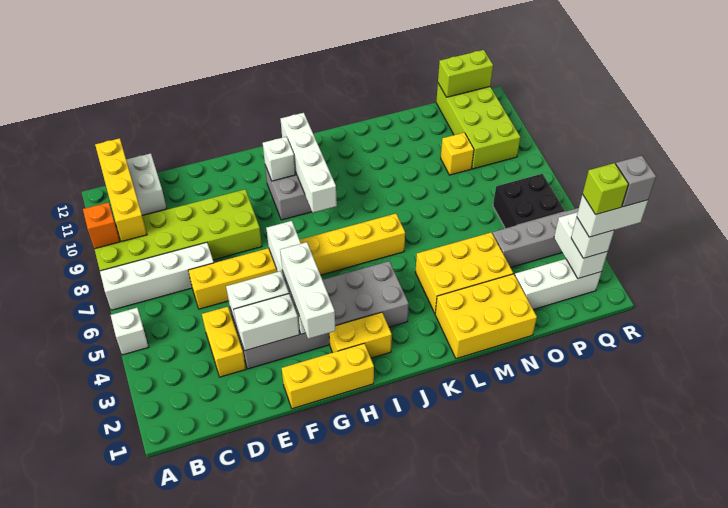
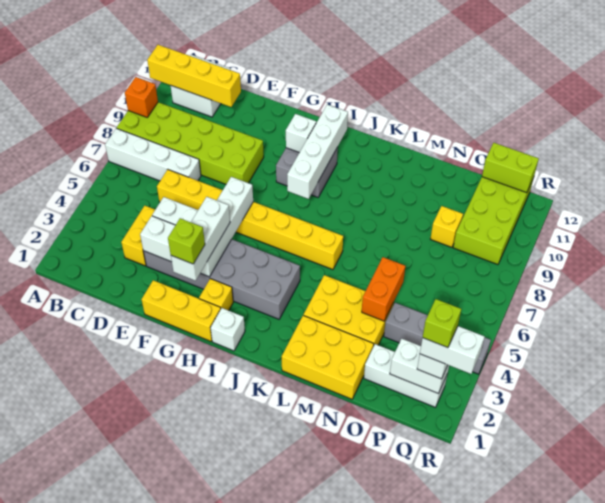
white 1x1 brick [111,308,149,355] -> white 1x1 brick moved to [211,308,245,351]
yellow 1x4 brick [95,138,147,241] -> yellow 1x4 brick turned to [147,45,241,107]
none -> lime 1x1 brick [168,218,205,264]
yellow 1x2 brick [329,312,392,358] -> yellow 1x1 brick [199,279,233,311]
none -> orange 1x2 brick [362,257,405,321]
black 2x2 brick [493,174,565,228] -> none
white 1x2 brick [554,212,608,279] -> white 1x2 brick turned to [390,339,449,393]
grey 1x1 brick [616,156,656,207] -> none

